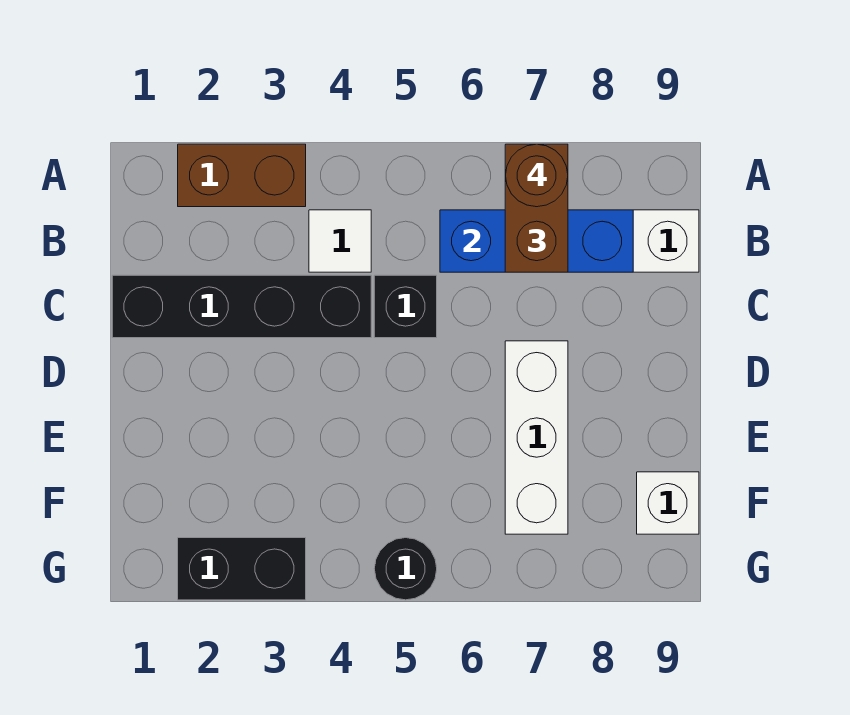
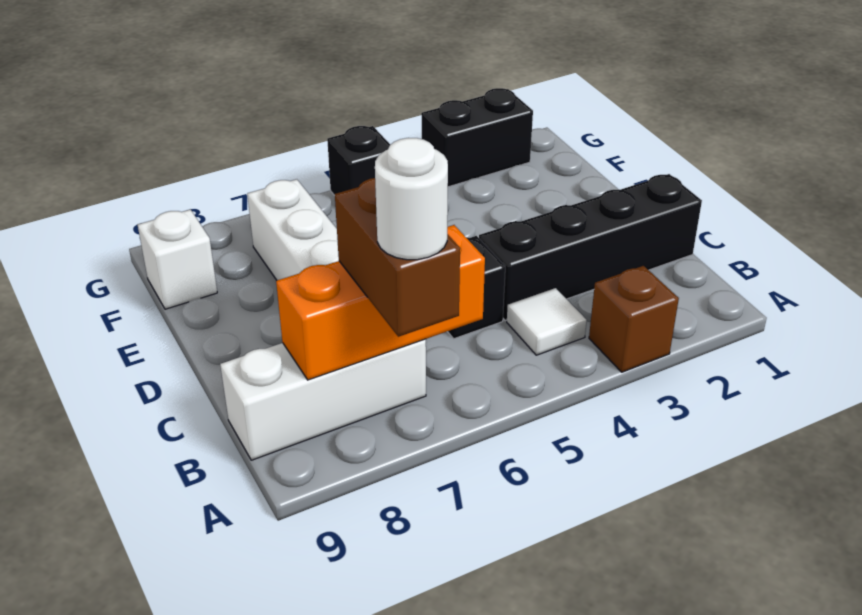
brown 1x2 brick [178,144,306,207] -> brown 1x1 brick [589,266,679,372]
brown 1x1 round brick [505,144,568,207] -> white 1x1 round brick [375,138,448,260]
blue 1x3 brick [440,210,633,272] -> orange 1x3 brick [276,225,485,380]
black 1x1 round brick [374,538,437,600] -> black 1x1 brick [327,126,390,196]

